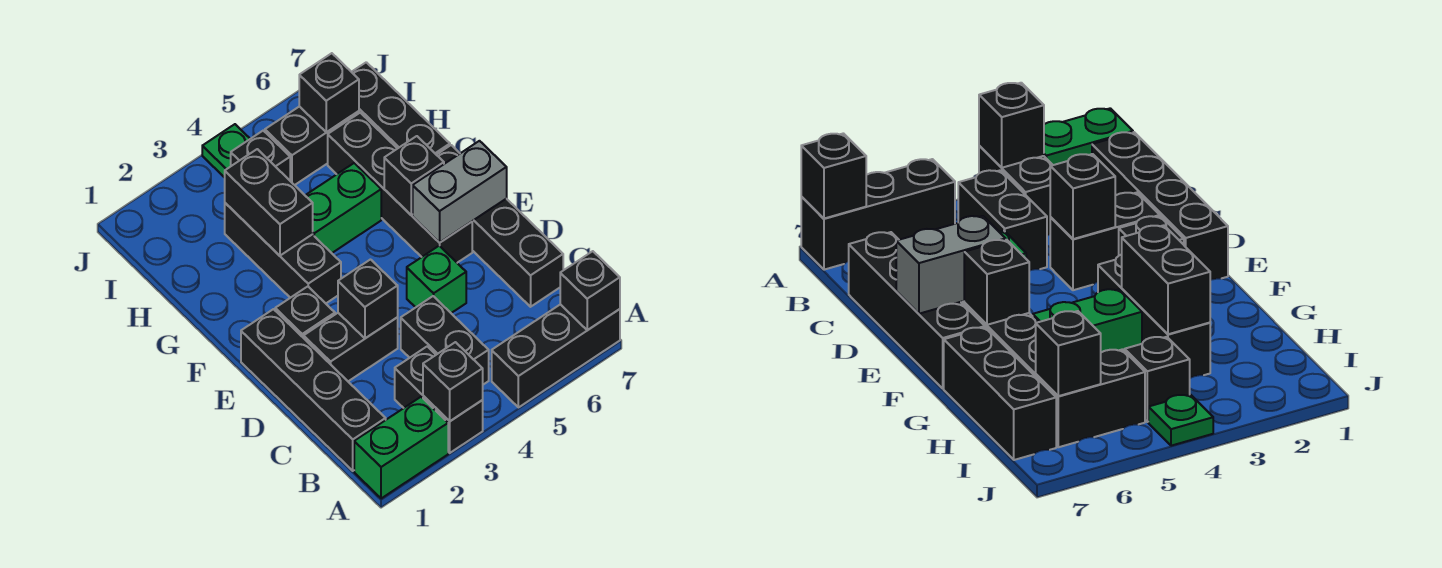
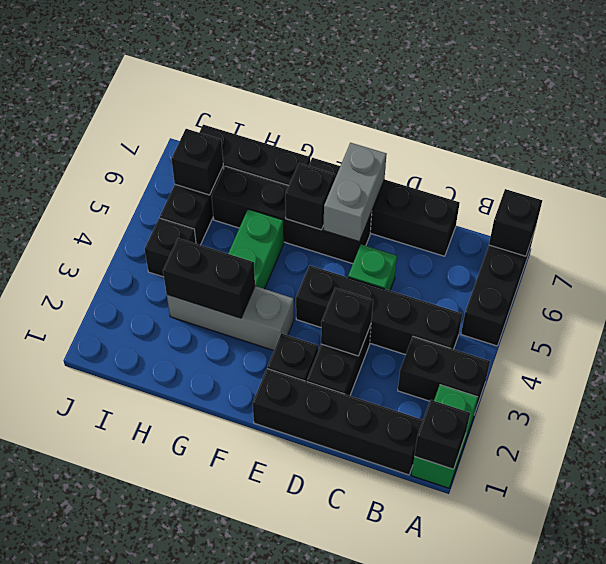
black 1x1 brick [423,342,483,421] -> black 1x1 brick moved to [414,400,470,469]
black 1x2 brick [401,296,489,385] -> black 1x4 brick [296,265,462,355]
black 1x3 brick [225,203,341,303] -> grey 1x3 brick [167,286,294,350]
green 1x1 plate [202,124,250,178] -> none

